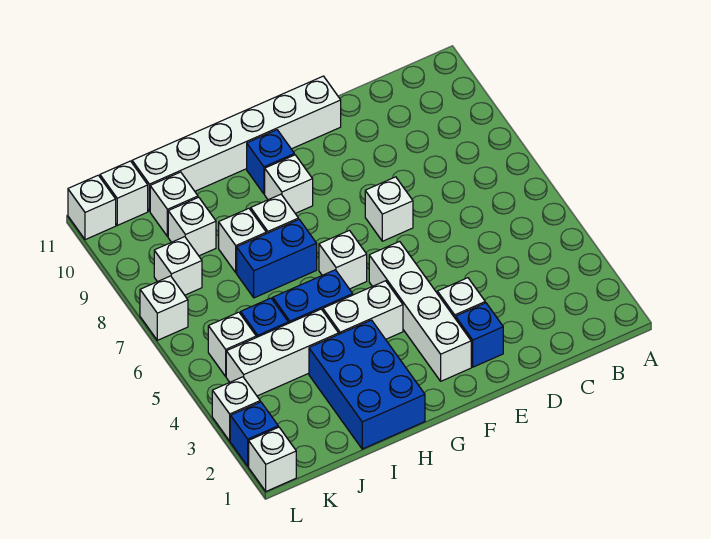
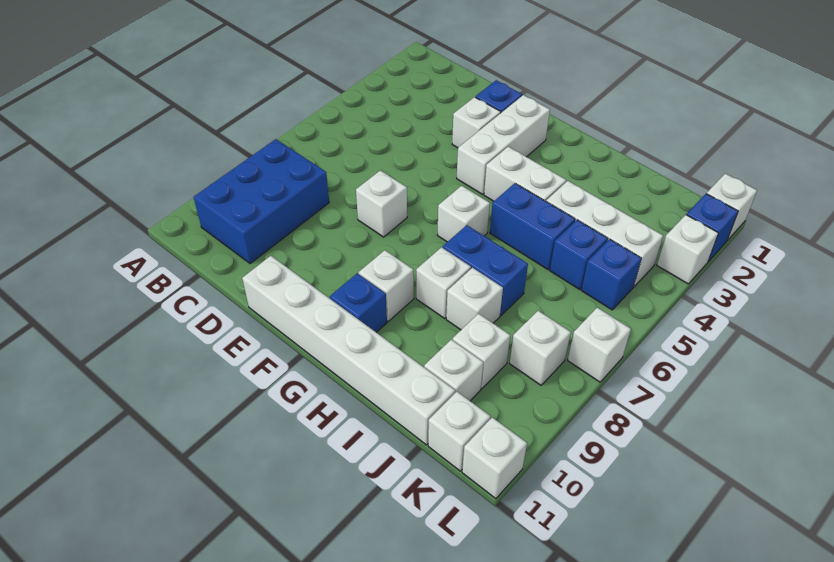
white 1x4 brick [369,241,471,381] -> white 1x3 brick [457,95,550,194]
blue 2x3 brick [309,320,425,449] -> blue 2x3 brick moved to [194,139,329,264]
white 1x1 brick [208,312,256,376] -> blue 1x1 brick [581,239,641,310]

